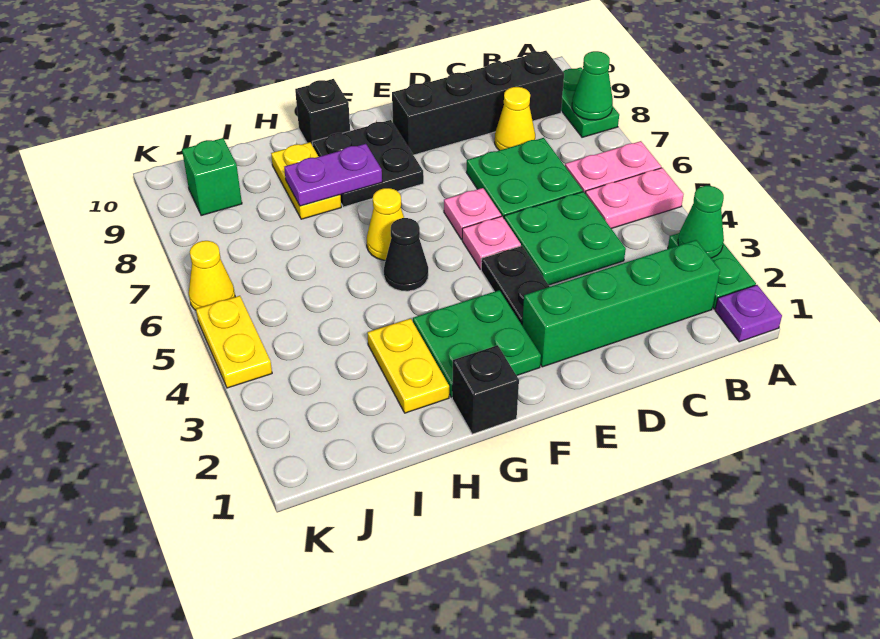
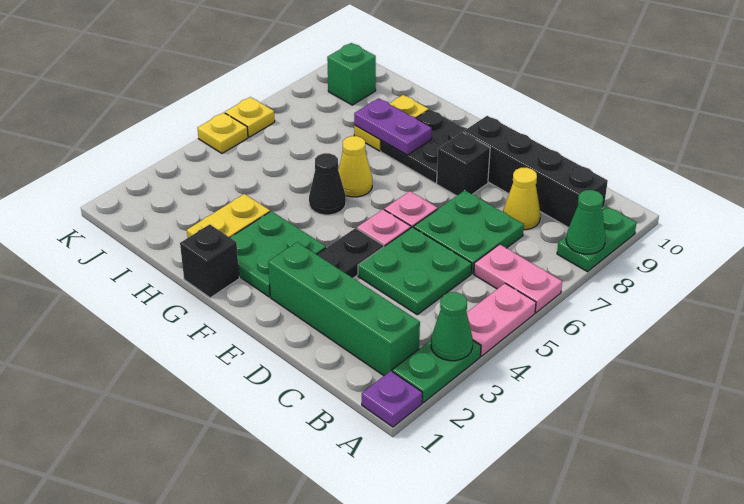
pink 1x2 plate [585,168,684,229] -> pink 1x2 plate turned to [467,283,536,356]
black 1x1 brick [295,79,350,146] -> black 1x1 brick moved to [437,132,490,196]
yellow 1x2 plate [196,296,272,388] -> yellow 1x1 plate [198,113,248,153]
yellow 1x1 cone [189,241,235,310] -> yellow 1x1 plate [225,97,275,137]

